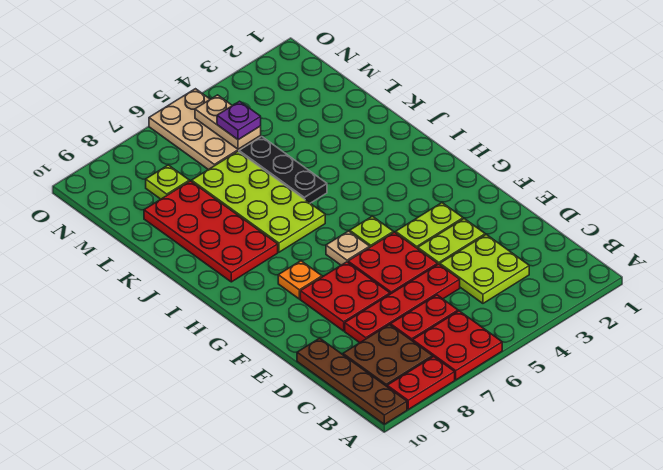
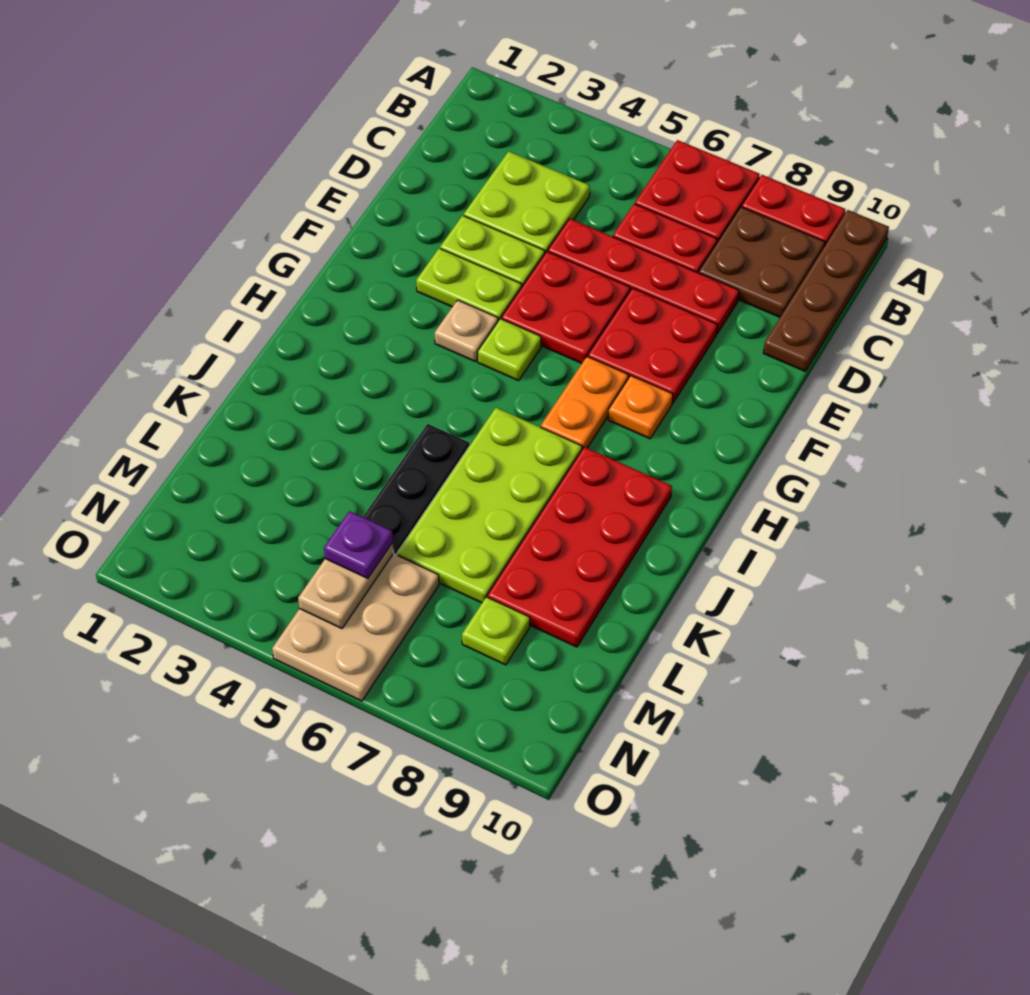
tan 1x1 plate [326,231,370,265] -> tan 1x1 plate moved to [435,300,498,362]
none -> orange 1x2 plate [541,357,628,449]

